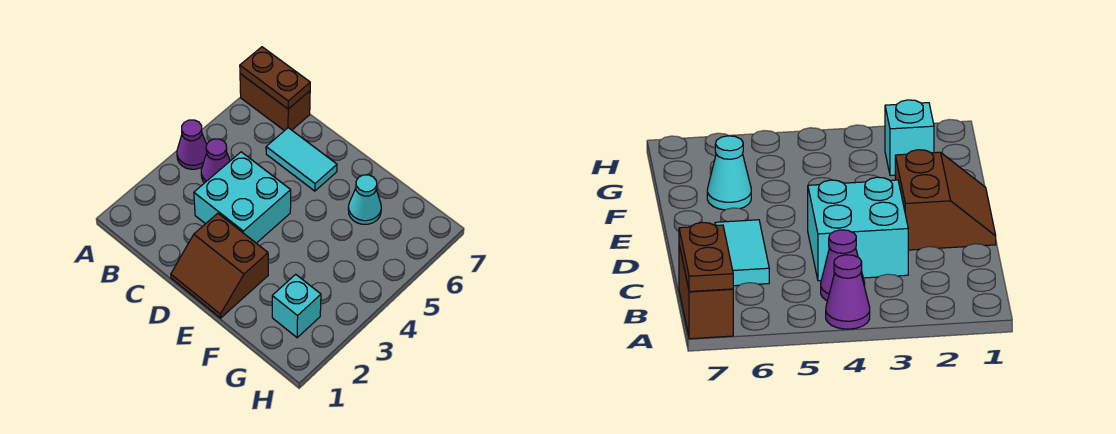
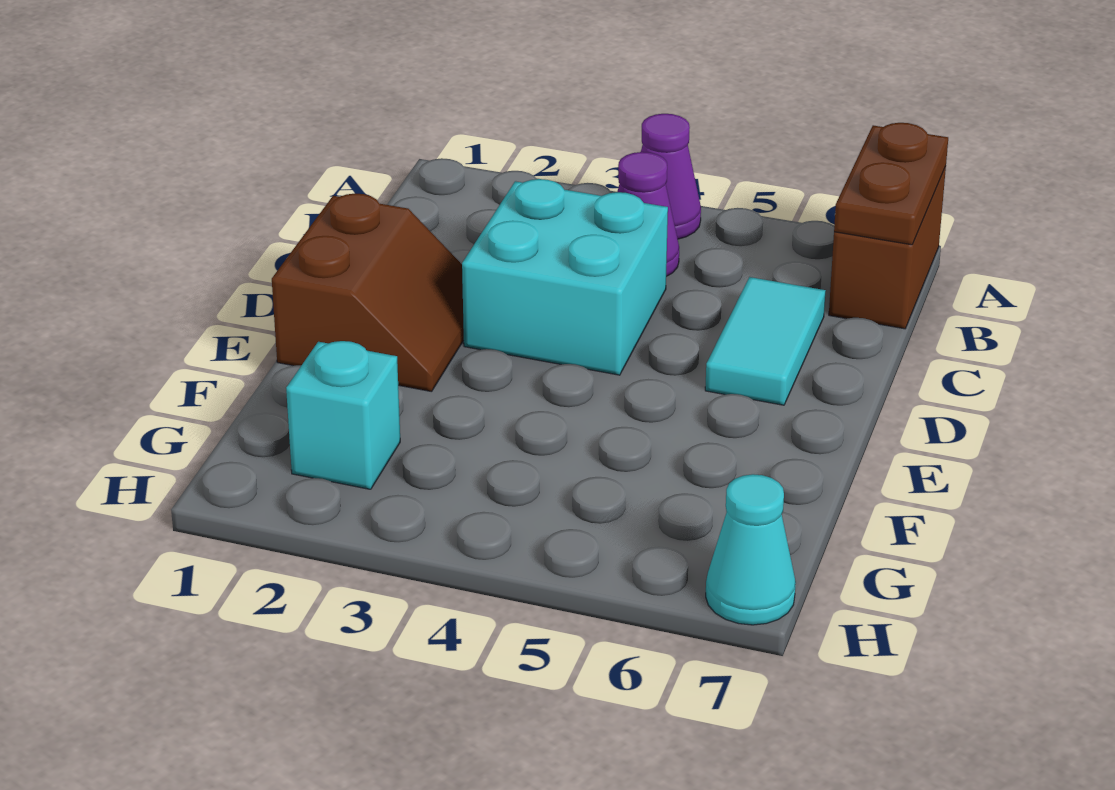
brown 2x2 slope [171,213,268,318] -> brown 2x2 slope turned to [272,193,464,392]
cyan 1x1 cone [348,175,381,224] -> cyan 1x1 cone moved to [706,474,796,625]

